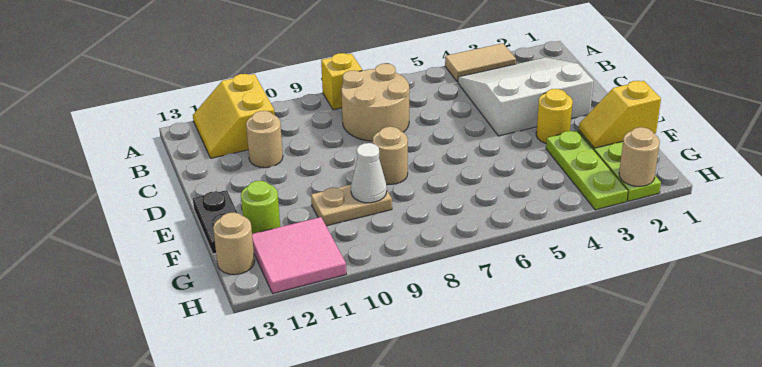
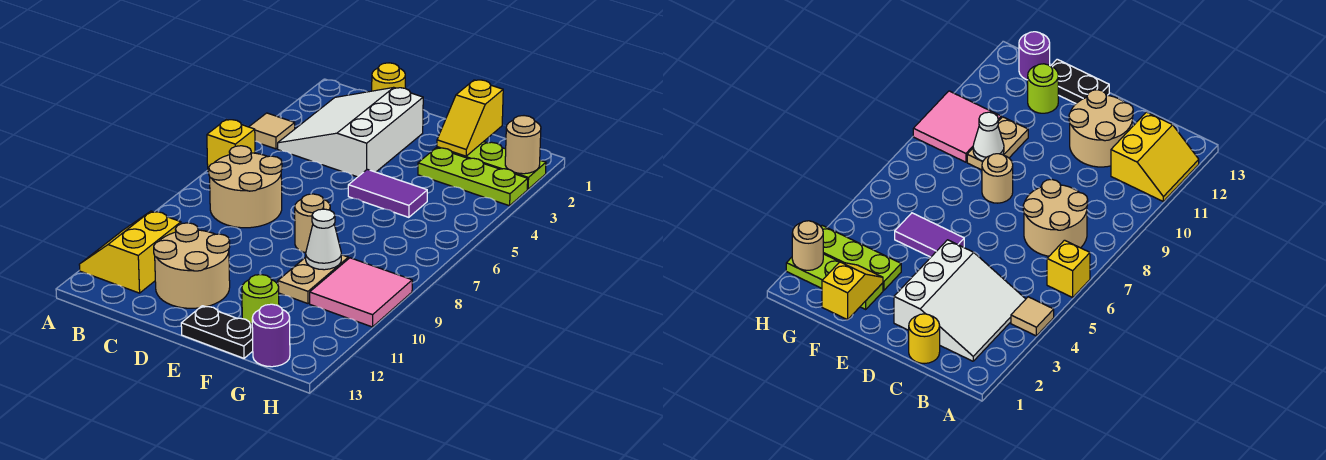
tan 1x2 tile [445,43,516,82] -> tan 1x1 tile [249,113,295,149]
yellow 1x1 brick [321,53,362,110] -> yellow 1x1 brick moved to [207,120,255,171]
yellow 2x2 slope [193,74,275,158] -> yellow 2x2 slope turned to [79,211,181,293]
tan 1x1 round brick [246,111,283,168] -> tan 2x2 round brick [154,223,230,308]
yellow 1x1 round brick [536,89,573,143] -> yellow 1x1 round brick moved to [372,63,405,91]
none -> purple 1x2 tile [348,169,427,217]
pink 2x2 tile [252,217,346,293] -> pink 2x2 tile moved to [310,258,412,327]
tan 1x1 round brick [213,212,255,275] -> purple 1x1 round brick [252,304,290,367]

